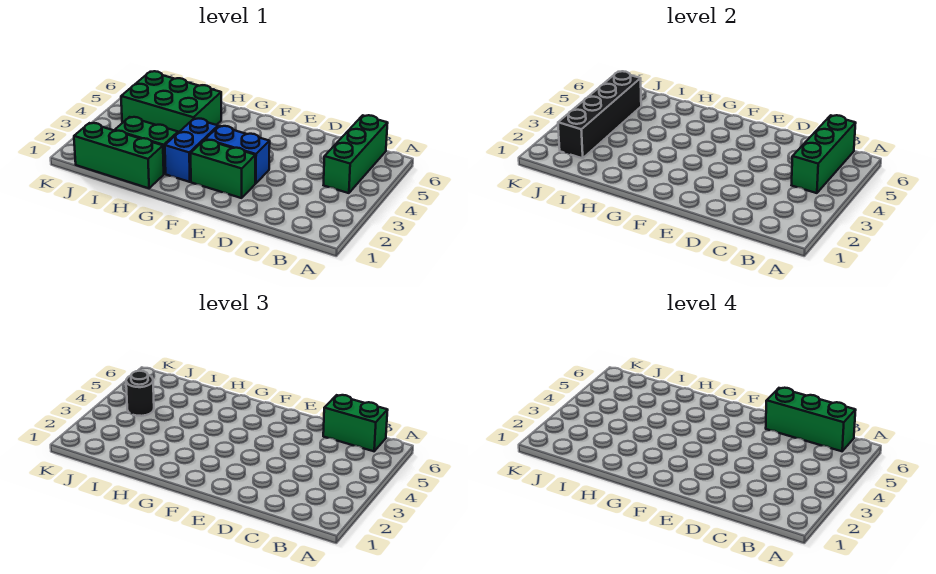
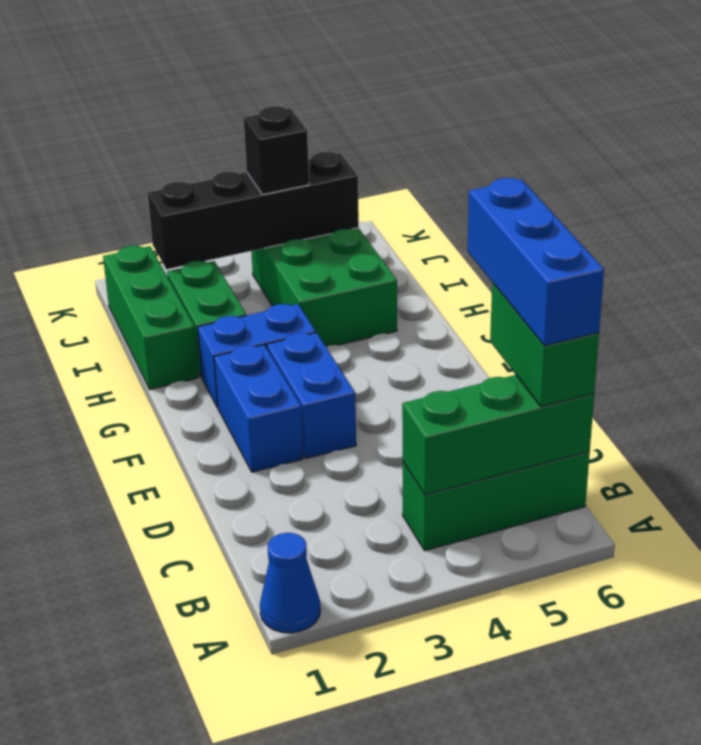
none -> blue 1x1 cone [260,533,320,633]
green 1x3 brick [766,388,856,451] -> blue 1x3 brick [467,178,604,346]
green 1x2 brick [191,140,255,198] -> blue 1x2 brick [214,345,303,472]
black 1x1 round brick [126,371,154,416] -> black 1x1 brick [243,106,309,195]

